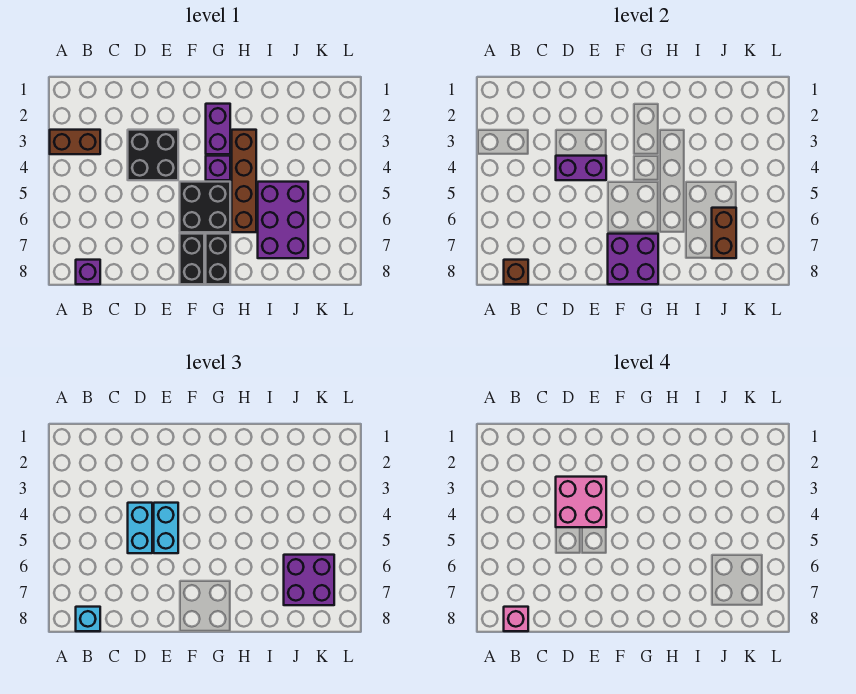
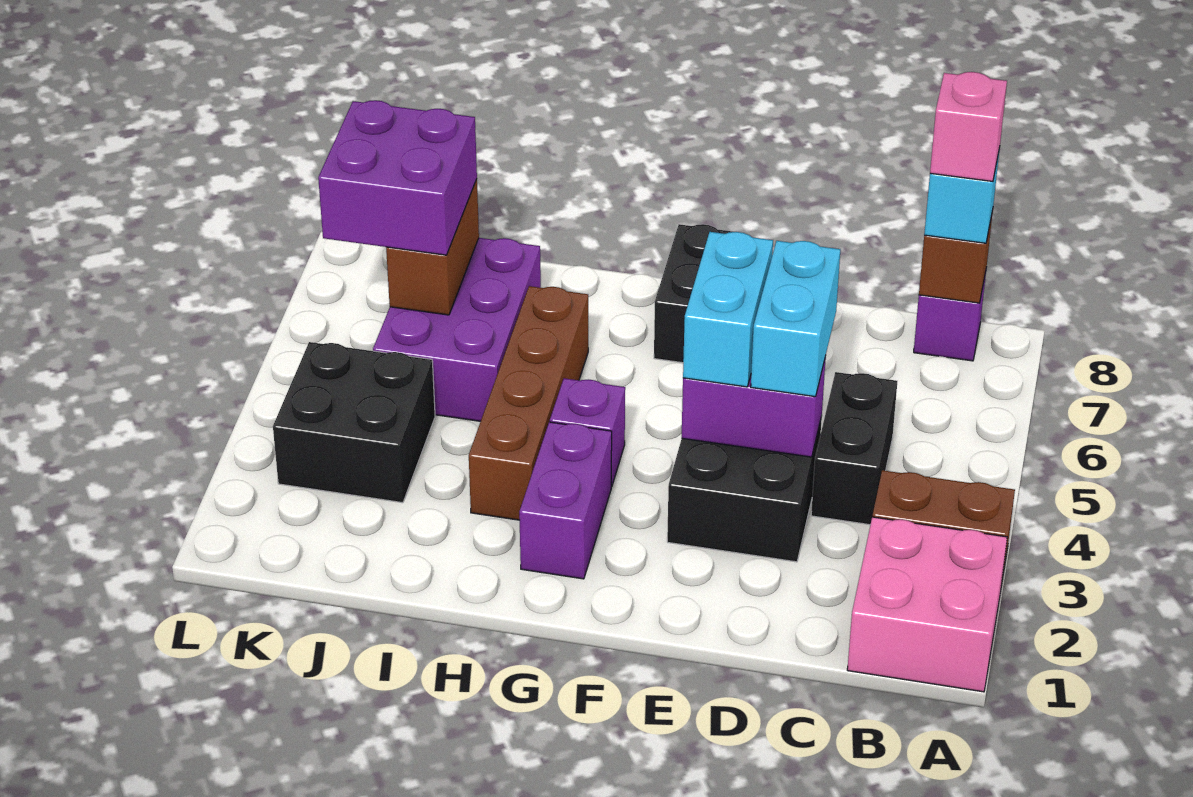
pink 2x2 brick [556,477,606,527] -> pink 2x2 brick moved to [847,517,1007,692]
black 2x2 brick [180,182,230,232] -> black 2x2 brick moved to [273,342,435,503]
purple 2x2 brick [608,234,658,284] -> none
black 1x2 brick [206,234,230,284] -> black 1x2 brick moved to [811,372,897,525]

